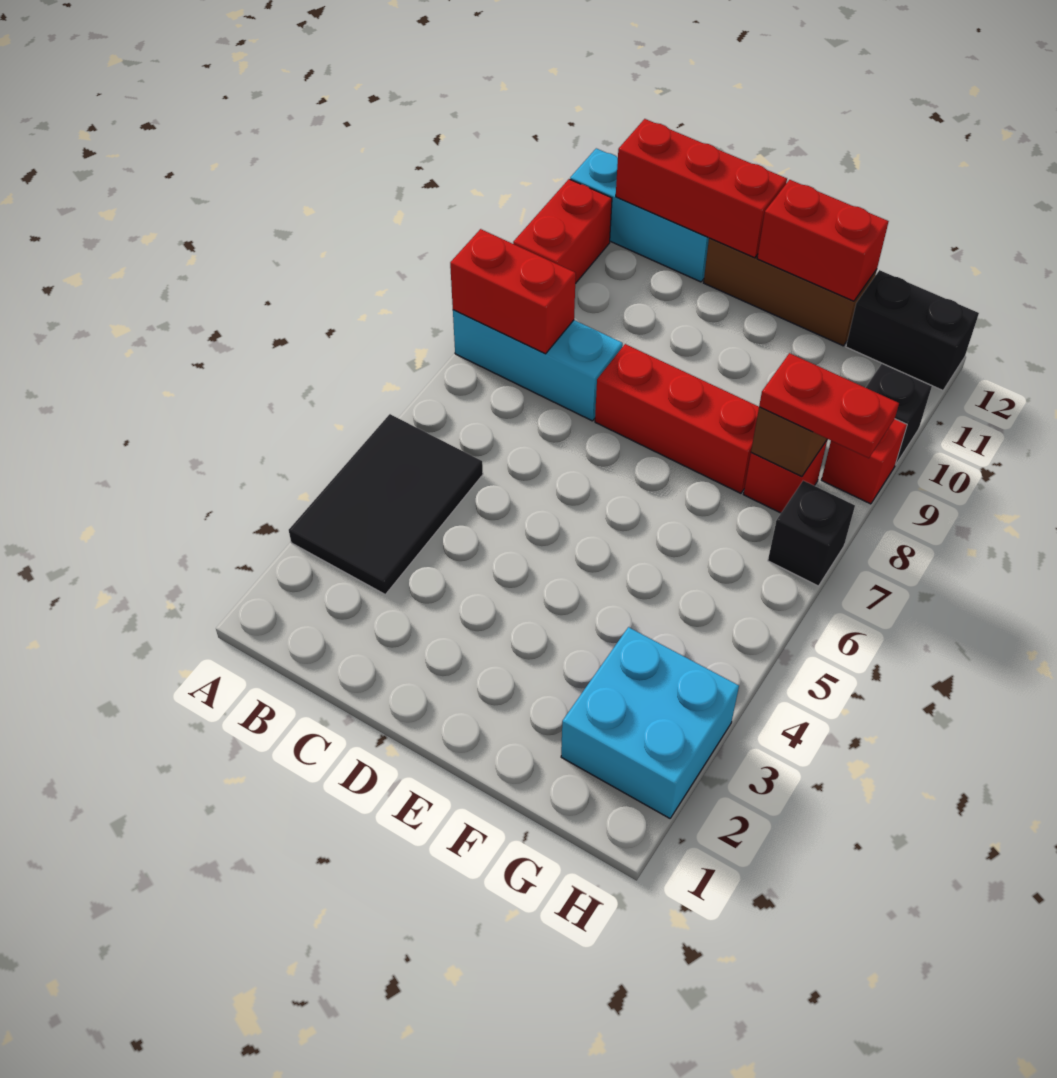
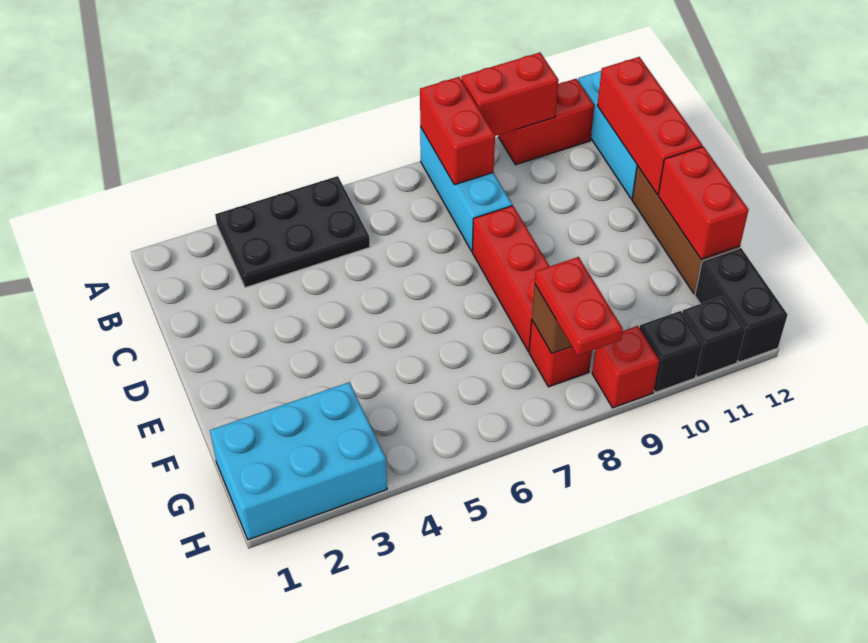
black 2x3 tile [289,414,483,594] -> black 2x3 plate [215,176,370,288]
none -> red 1x2 brick [461,53,559,136]
cyan 2x2 brick [561,627,739,818] -> cyan 2x3 brick [210,382,387,540]
black 1x1 brick [768,481,855,586] -> black 1x1 brick moved to [682,296,745,377]

